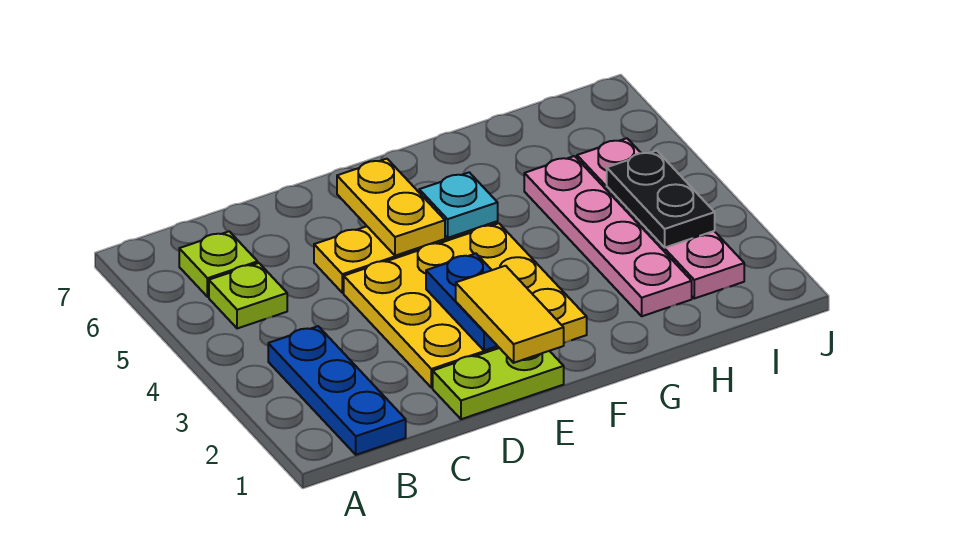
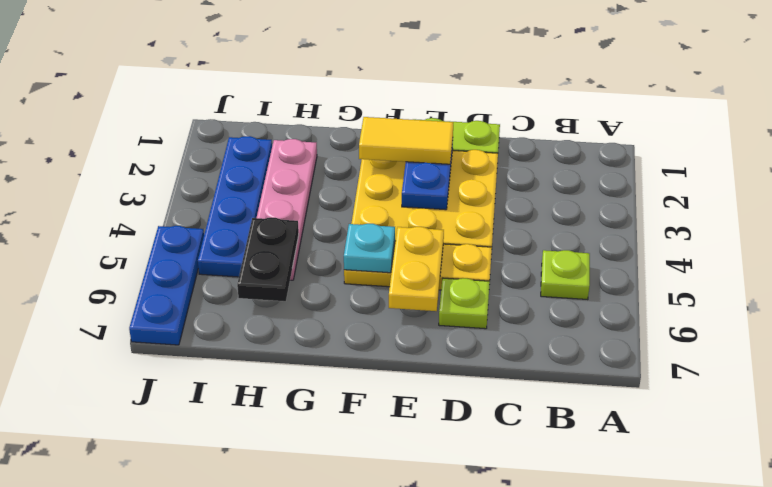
blue 1x3 plate [268,326,406,455] -> blue 1x3 plate moved to [129,226,204,345]
lime 1x1 plate [179,231,258,297] -> lime 1x1 plate moved to [439,278,490,329]
yellow 1x2 tile [456,266,564,363] -> yellow 1x2 tile turned to [359,117,453,164]
pink 1x4 plate [577,138,744,299] -> blue 1x4 plate [198,136,272,277]
black 1x2 plate [607,151,715,247] -> black 1x2 plate moved to [237,217,299,301]

